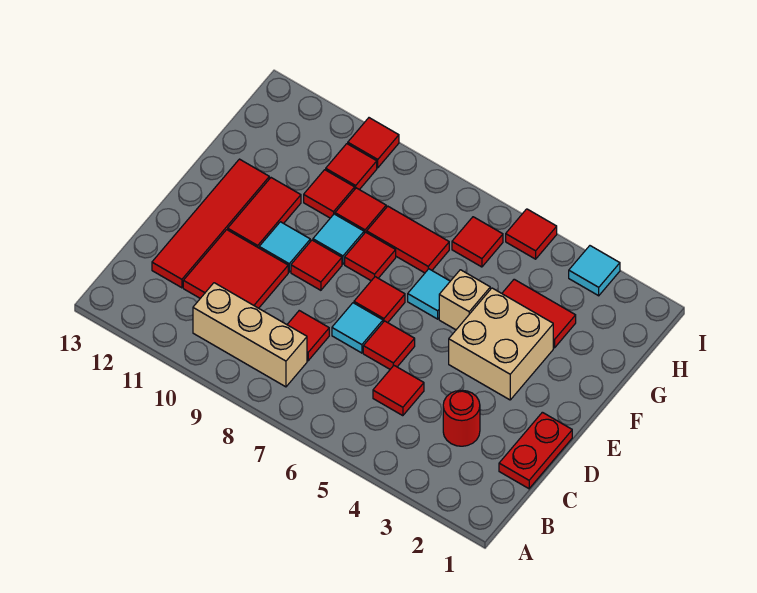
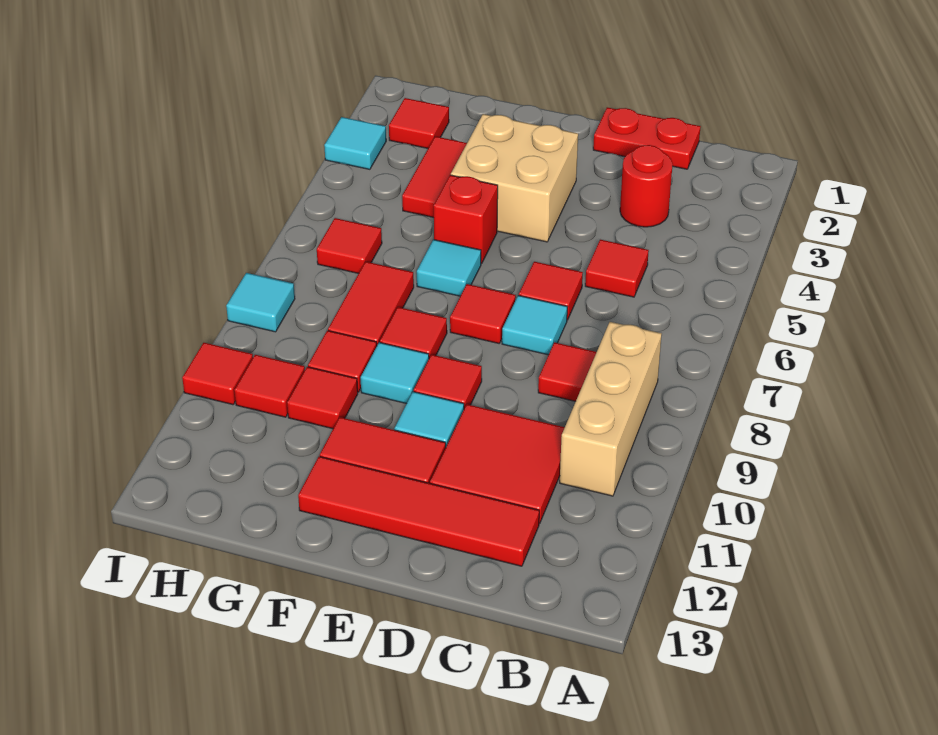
tan 1x1 brick [439,270,490,330] -> red 1x1 brick [434,175,498,264]
red 1x1 tile [506,209,557,259] -> red 1x1 tile moved to [389,98,449,148]
none -> cyan 1x1 tile [226,273,295,332]

